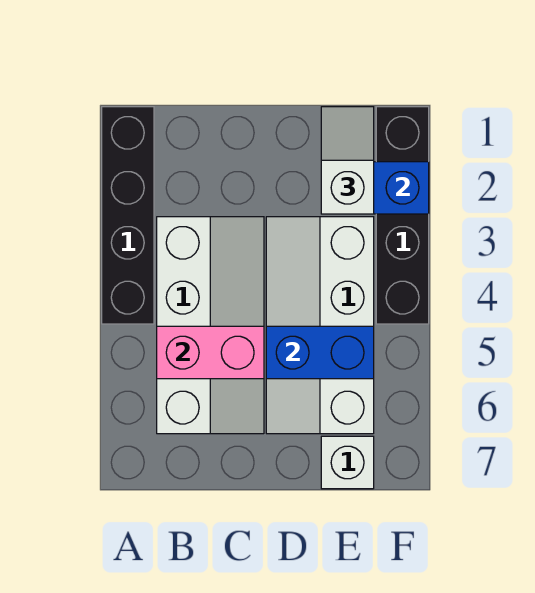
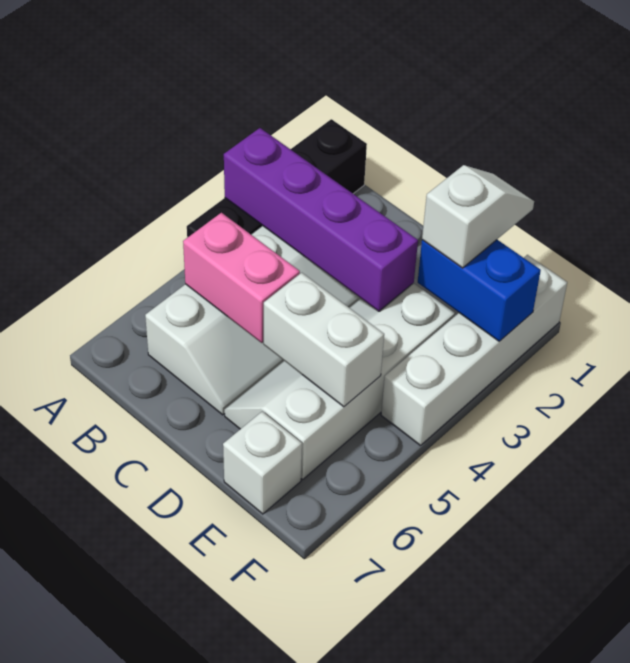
none -> purple 1x4 brick [224,128,418,311]
blue 1x2 brick [266,326,374,379] -> white 1x2 brick [264,273,384,407]
black 1x4 brick [376,107,429,324] -> white 1x4 brick [381,255,567,446]

